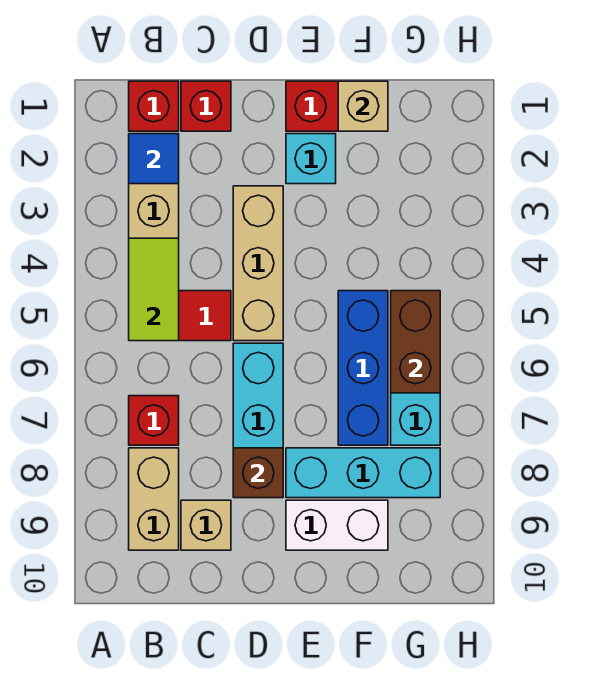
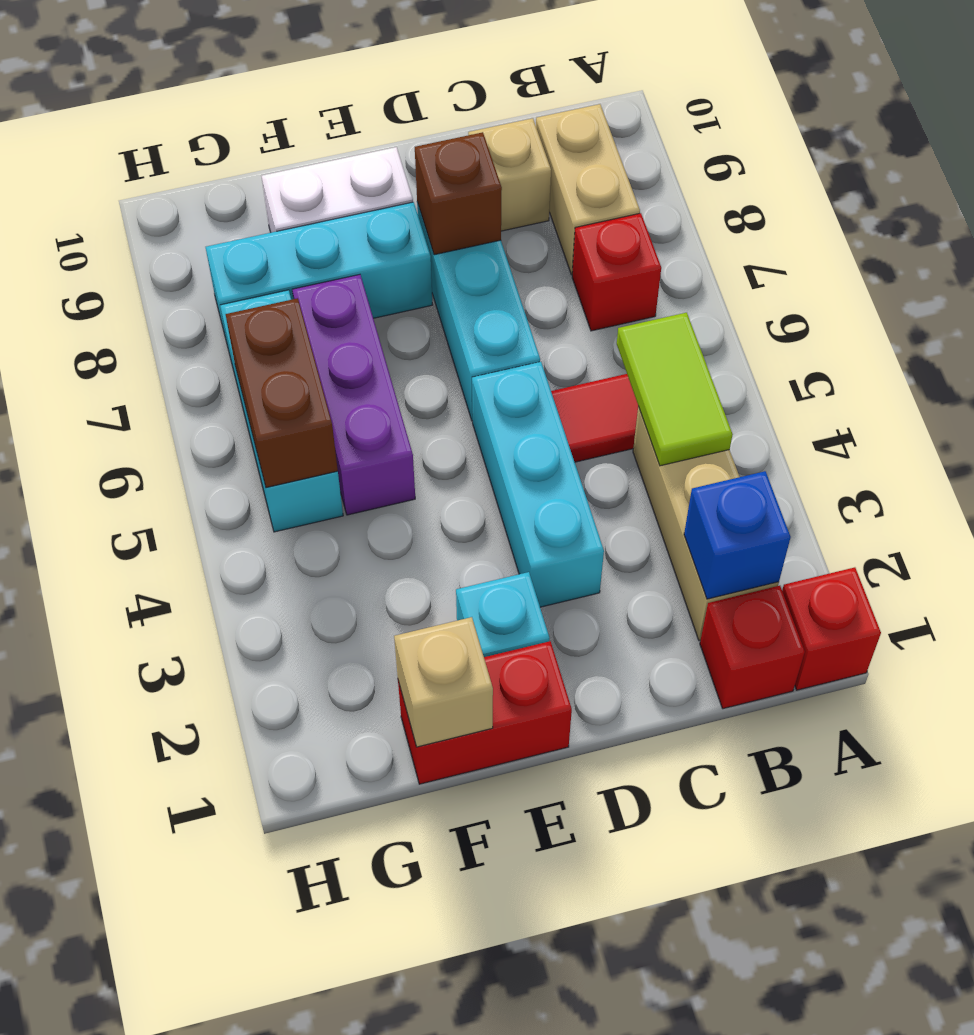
blue 1x1 tile [129,134,179,184] -> blue 1x1 brick [684,471,791,599]
red 1x1 brick [181,81,231,131] -> red 1x1 brick moved to [782,567,881,690]
tan 1x3 brick [233,186,283,341] -> cyan 1x3 brick [472,362,604,607]
blue 1x3 brick [338,291,388,445] -> purple 1x3 brick [292,275,415,515]

